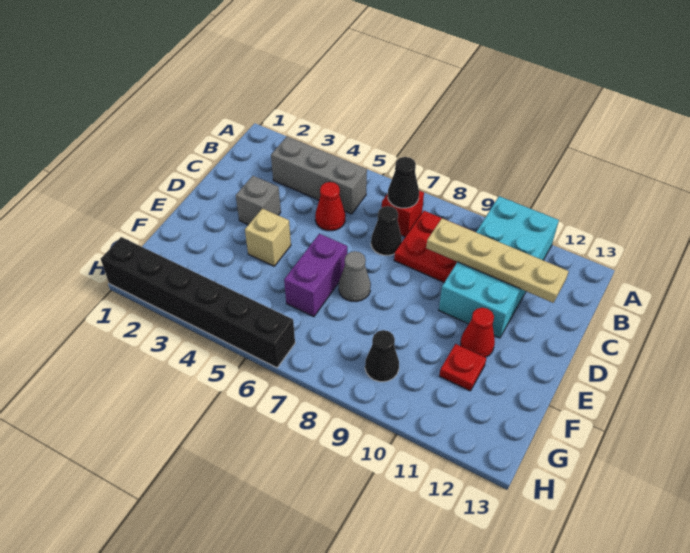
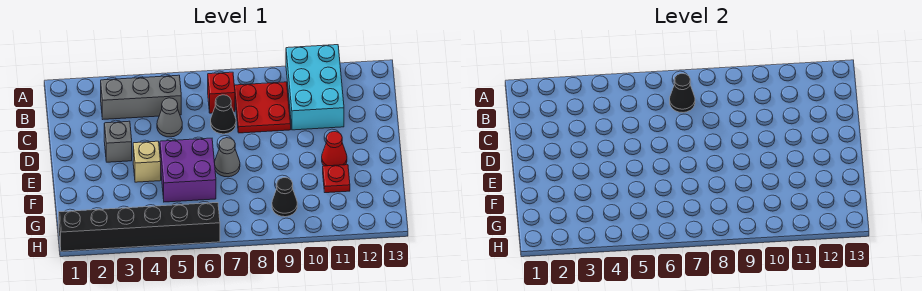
cyan 2x4 brick [439,196,559,338] -> cyan 2x3 brick [286,45,344,130]
red 1x1 cone [315,182,345,231] -> grey 1x1 cone [157,98,182,137]
tan 1x4 plate [426,218,569,303] -> none
purple 1x2 brick [284,234,347,317] -> purple 2x2 brick [160,138,216,202]

